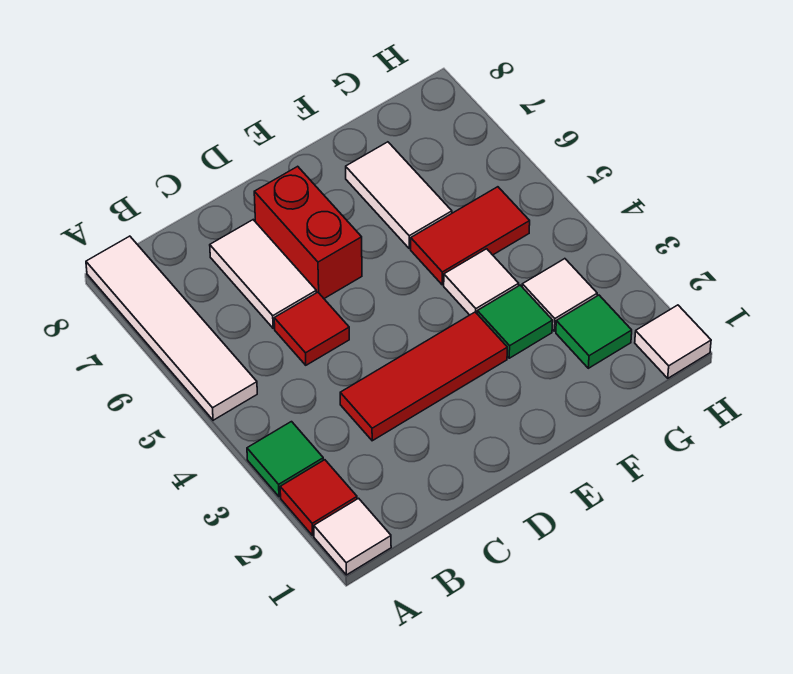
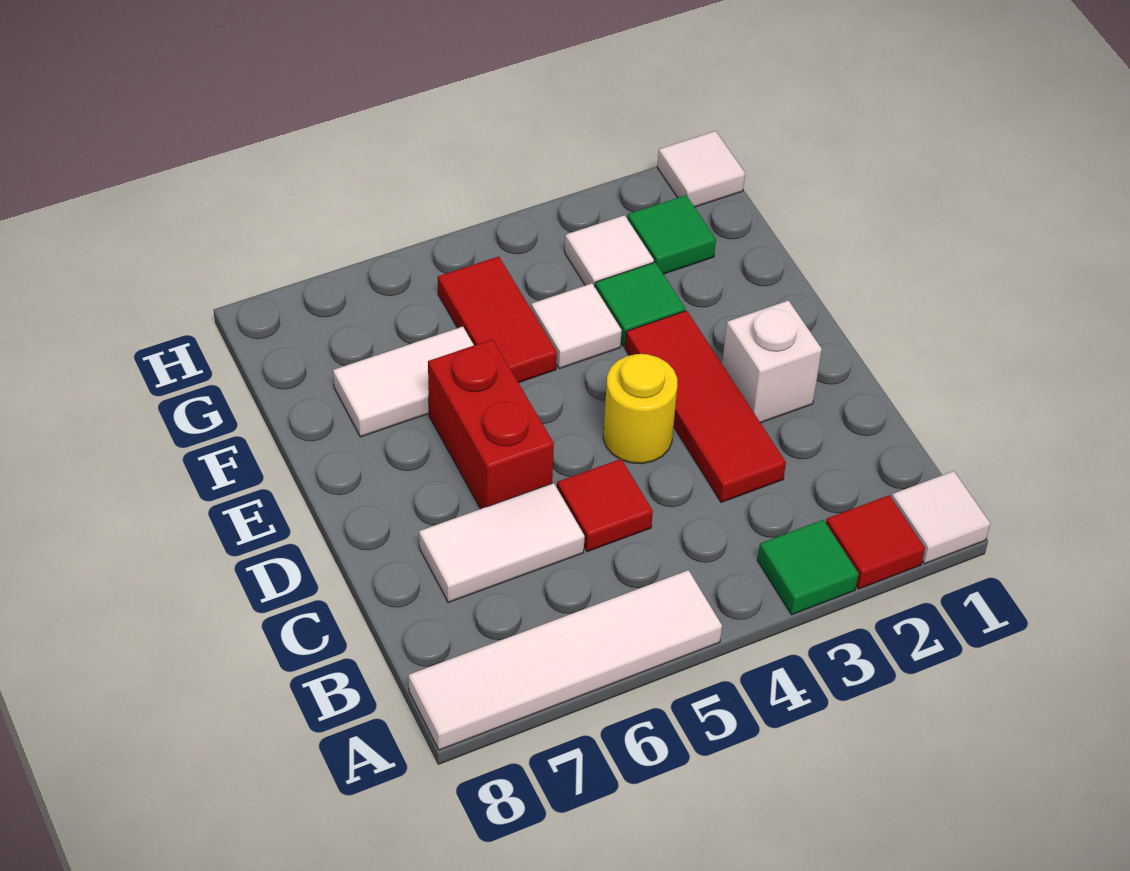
none -> white 1x1 brick [722,300,822,423]
none -> yellow 1x1 round brick [603,354,677,464]
red 1x2 brick [254,166,362,298] -> red 1x2 brick turned to [428,339,554,509]

